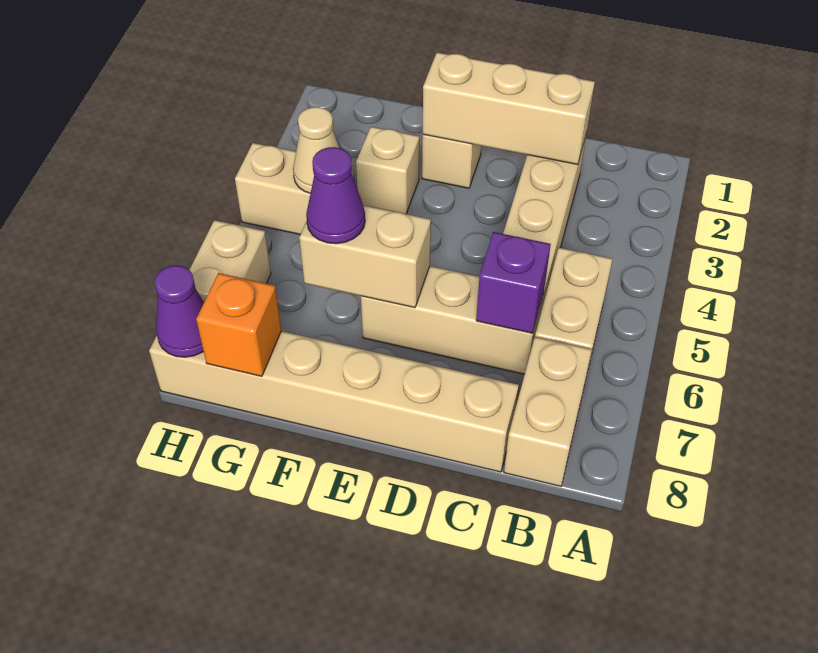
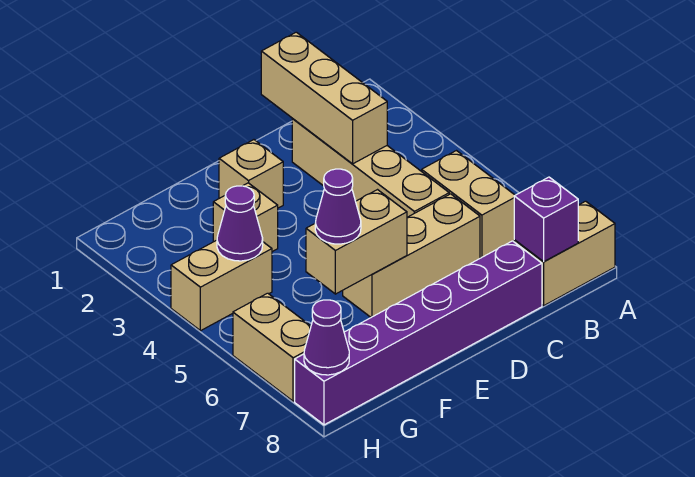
tan 1x2 brick [504,337,592,486] -> tan 1x2 brick turned to [514,201,615,306]
tan 1x3 brick [423,52,595,165] -> tan 1x3 brick turned to [261,32,387,164]
purple 1x1 brick [476,232,551,333] -> purple 1x1 brick moved to [514,177,578,261]
tan 1x6 brick [149,331,519,472] -> purple 1x6 brick [295,241,542,425]
tan 1x1 cone [293,107,339,193] -> purple 1x1 cone [217,186,263,261]
orange 1x1 brick [196,273,281,376] -> none

